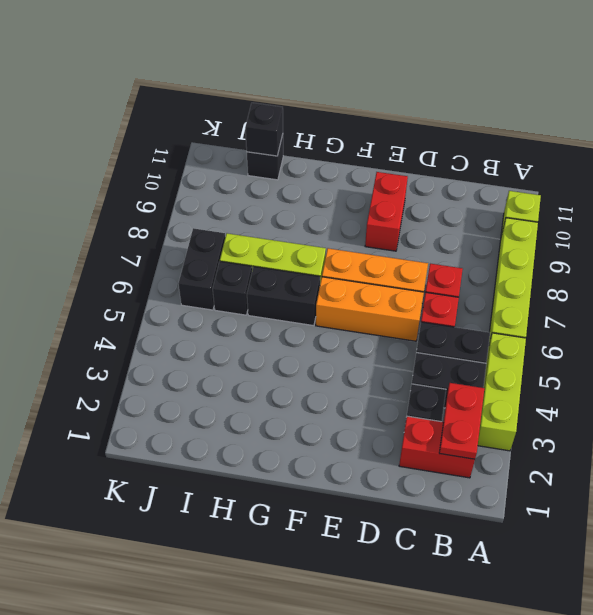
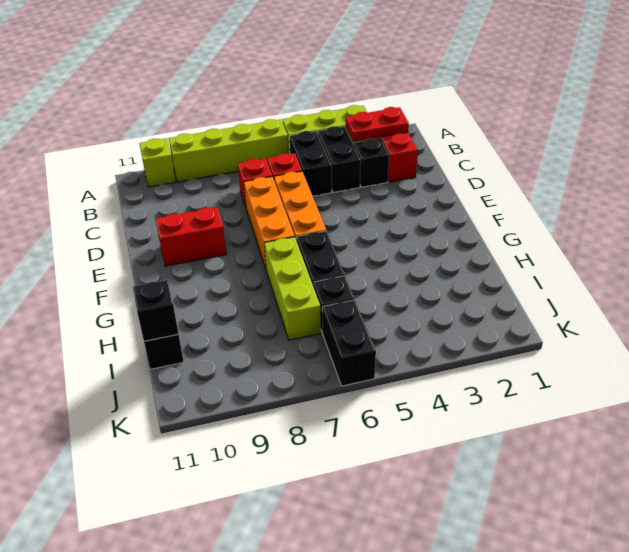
black 1x2 brick [178,228,225,310] -> black 1x2 brick turned to [322,300,376,386]

